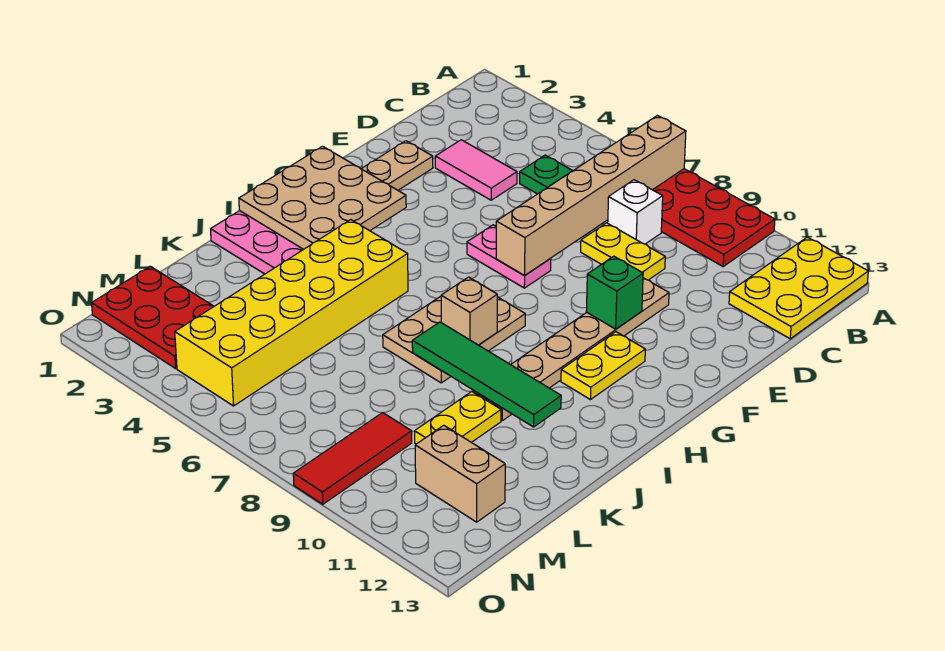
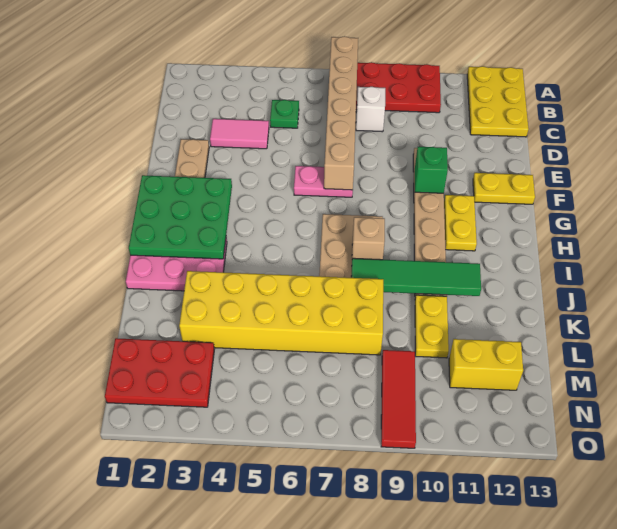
yellow 1x2 plate [581,223,665,280] -> yellow 1x2 plate moved to [473,173,535,204]
tan 3x3 plate [239,146,406,249] -> green 3x3 plate [129,175,232,259]
yellow 2x6 brick [175,220,408,406] -> yellow 2x6 brick turned to [179,271,383,355]
tan 1x2 brick [415,425,505,522] -> yellow 1x2 brick [449,339,523,390]

